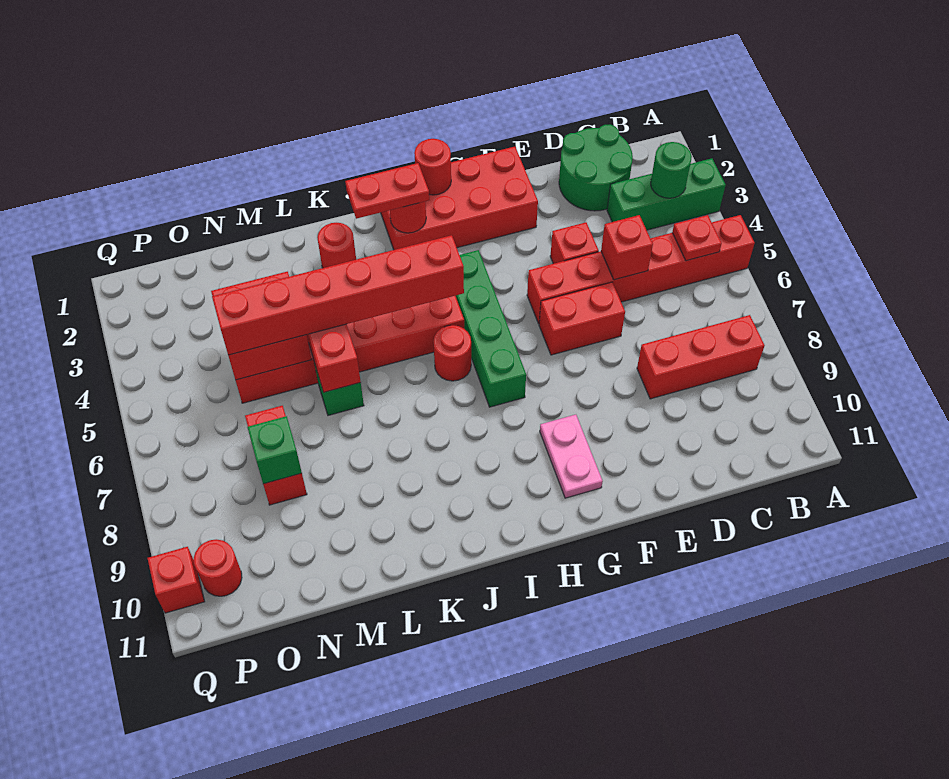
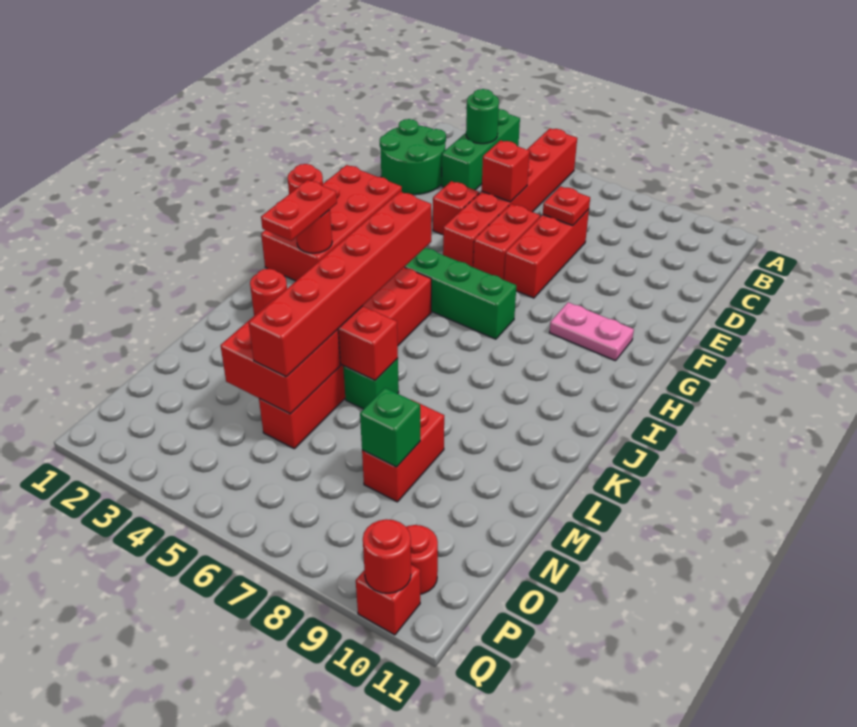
red 1x1 plate [672,215,722,261] -> red 1x1 plate moved to [543,186,590,226]
red 1x3 brick [637,315,765,399] -> red 1x3 brick moved to [504,209,589,298]
red 1x1 round brick [434,325,471,381] -> red 1x1 round brick moved to [363,519,411,593]
red 1x2 brick [245,406,307,505] -> red 1x2 brick turned to [362,399,444,502]

